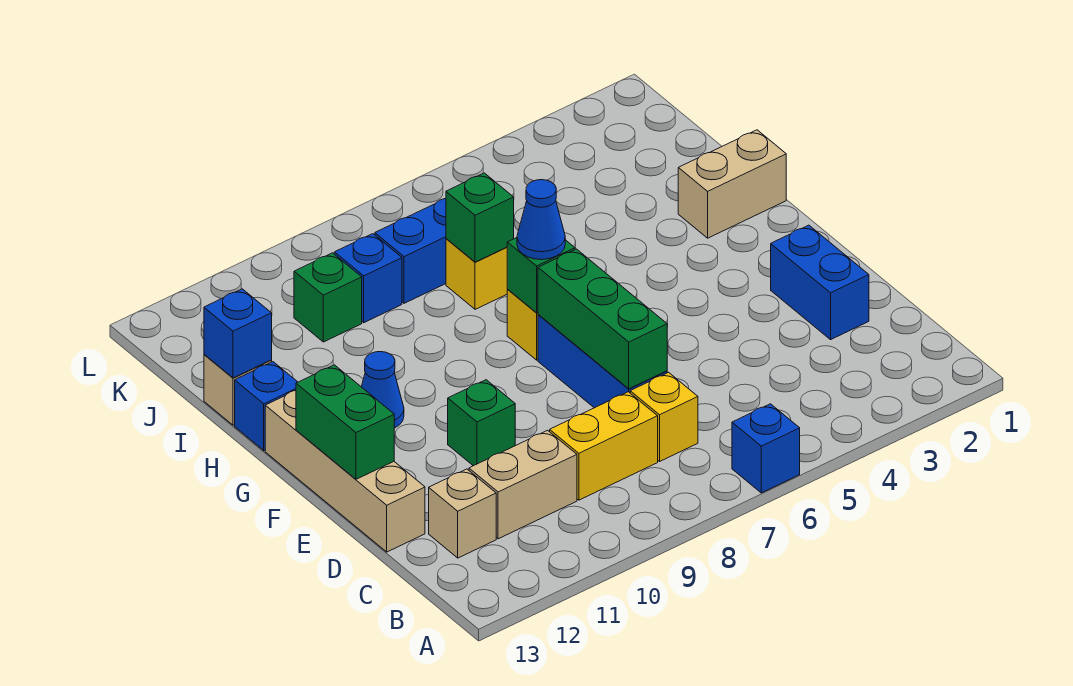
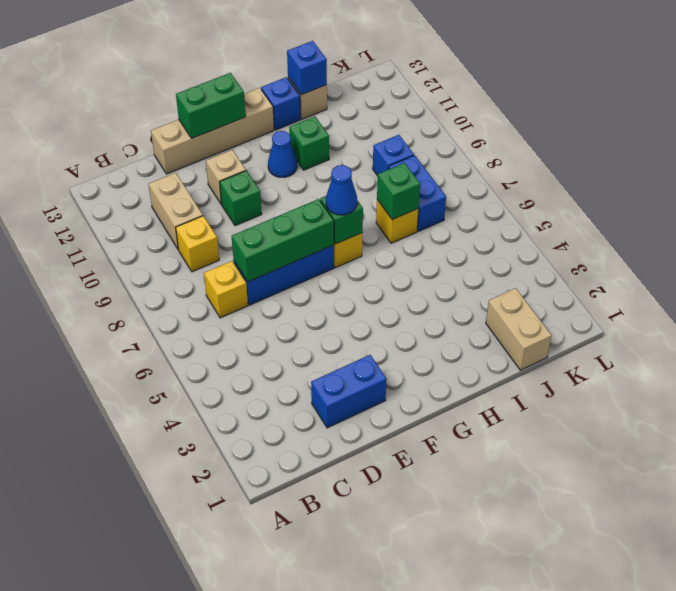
blue 1x1 brick [732,404,800,493] -> none
yellow 1x2 brick [550,392,658,500] -> yellow 1x1 brick [176,216,219,272]
tan 1x1 brick [429,469,496,558] -> tan 1x1 brick moved to [206,150,246,204]
tan 1x2 brick [678,130,786,238] -> tan 1x2 brick moved to [486,288,551,370]
green 1x1 brick [294,253,362,342] -> green 1x1 brick moved to [289,116,329,170]

